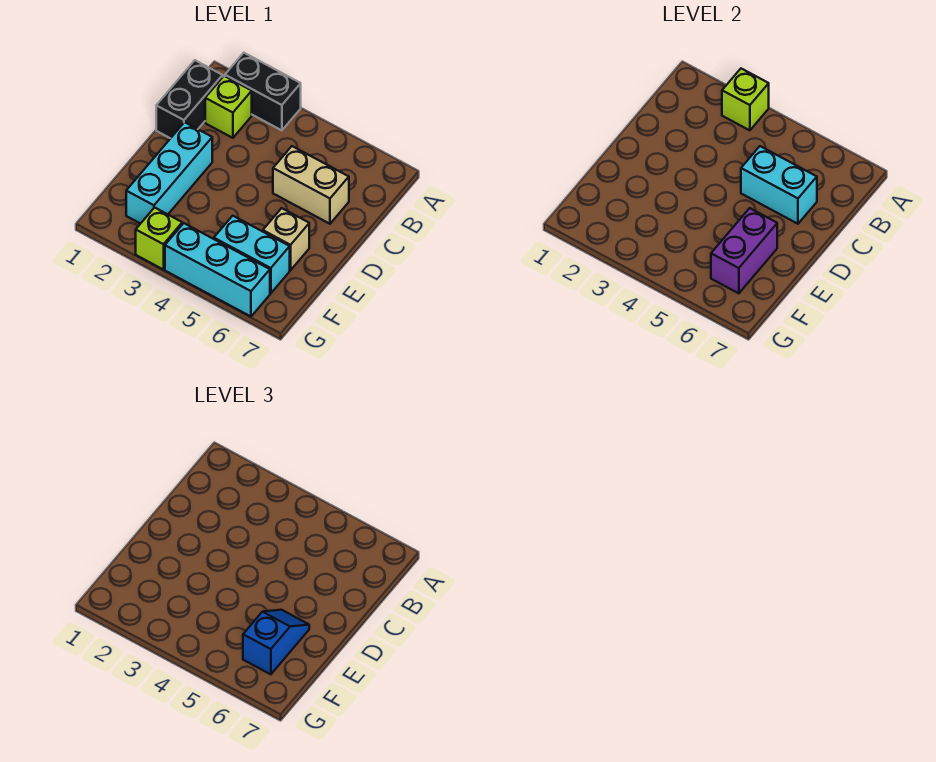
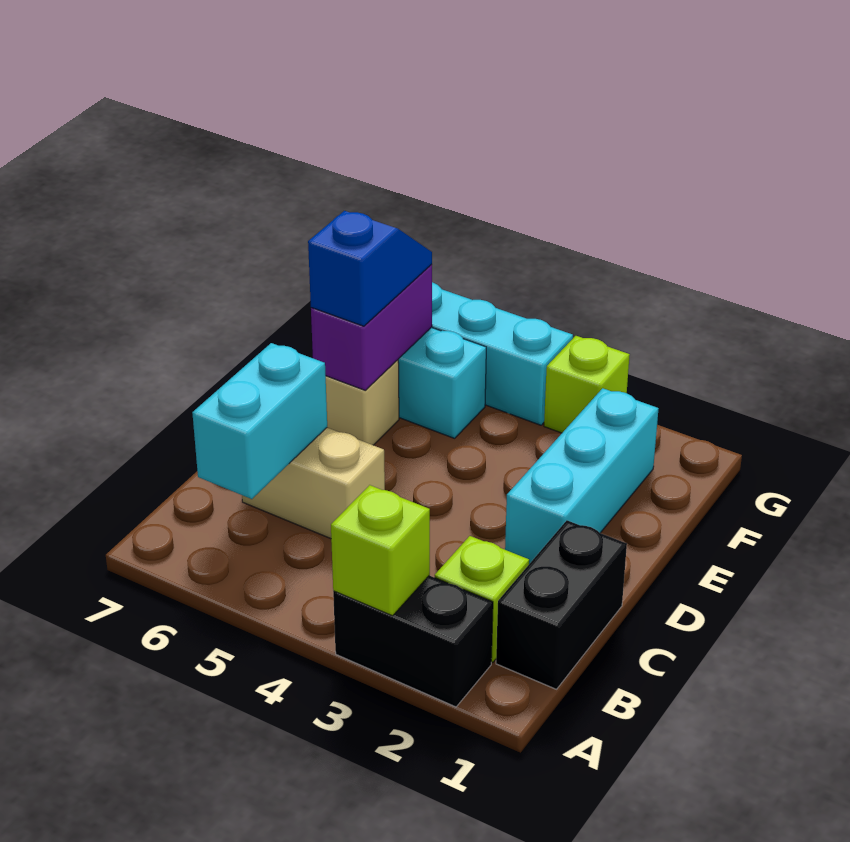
cyan 1x2 brick [741,146,817,224] -> cyan 1x2 brick turned to [192,343,327,499]
blue 1x2 slope [243,610,309,674] -> blue 1x2 slope turned to [308,211,432,326]

